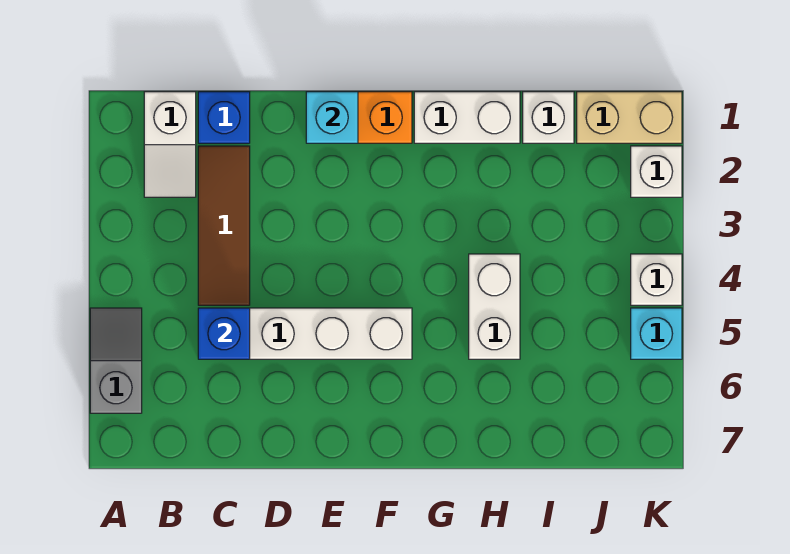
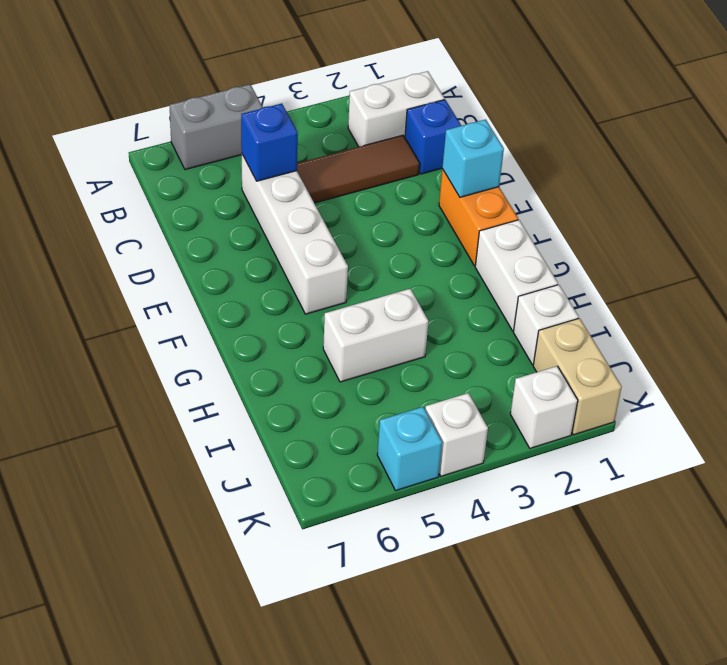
grey 1x2 slope [90,308,142,413] -> grey 1x2 brick [169,84,263,170]
white 1x2 slope [144,92,196,197] -> white 1x2 brick [348,71,444,147]

